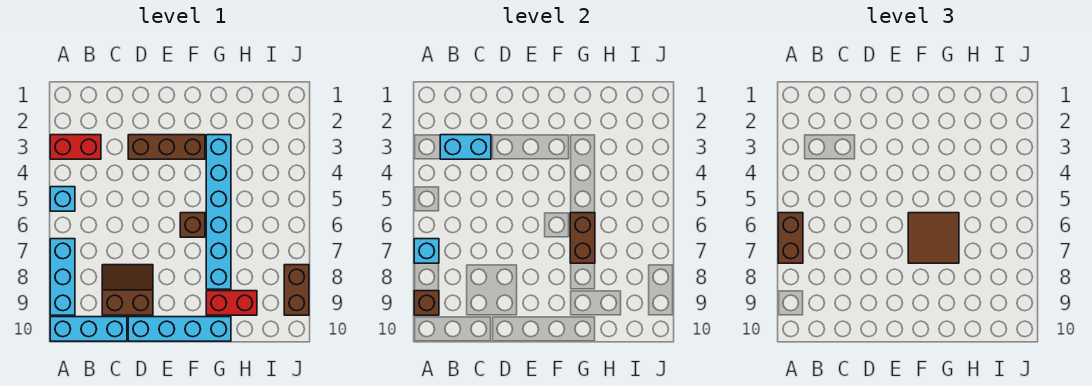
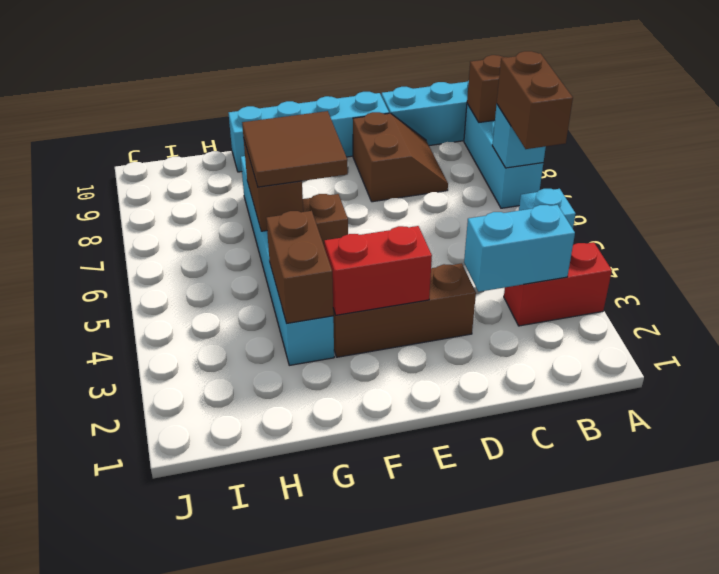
brown 2x2 slope [102,265,153,315] -> brown 2x2 slope turned to [353,112,448,202]
red 1x2 brick [206,291,257,315] -> red 1x2 brick moved to [324,226,432,315]
brown 1x2 brick [284,265,309,315] -> brown 1x2 brick moved to [266,211,334,323]

